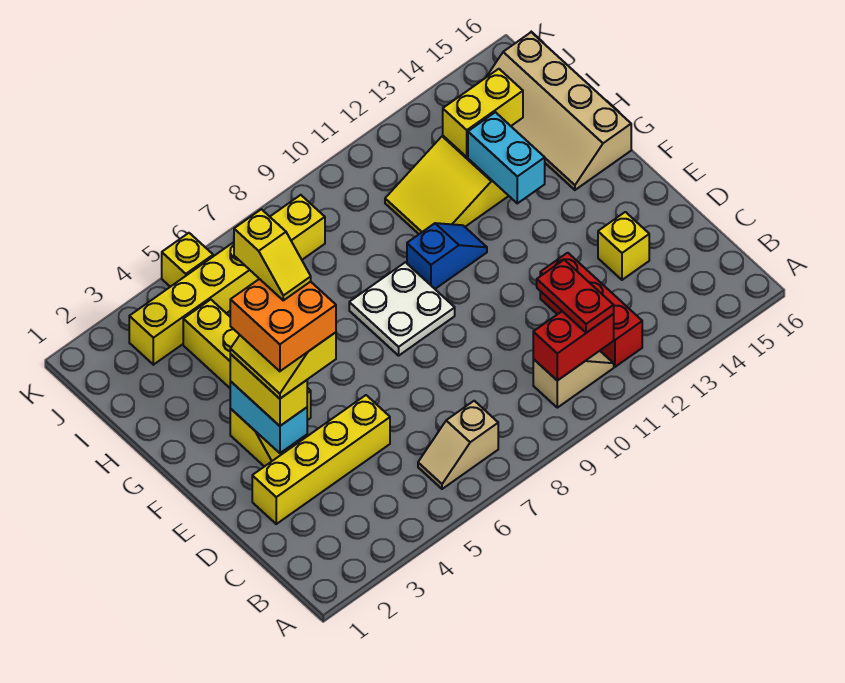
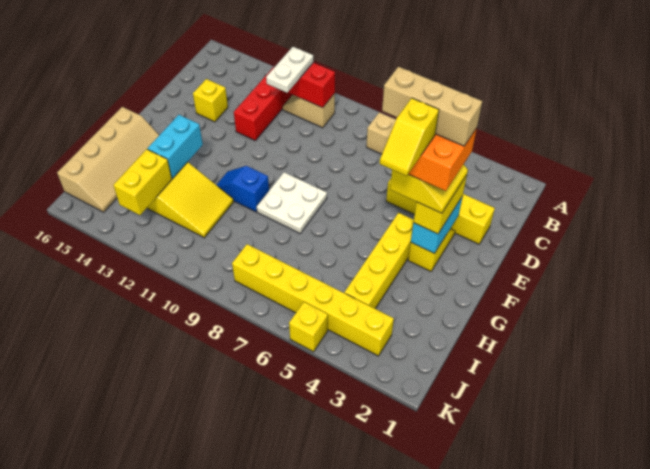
red 1x2 plate [537,260,614,333] -> white 1x2 plate [266,47,313,93]
none -> tan 1x3 brick [382,67,482,146]
yellow 1x2 slope [234,209,311,300] -> yellow 1x2 slope turned to [380,98,439,176]
yellow 1x2 brick [443,69,523,157] -> yellow 1x2 brick turned to [113,149,172,215]

